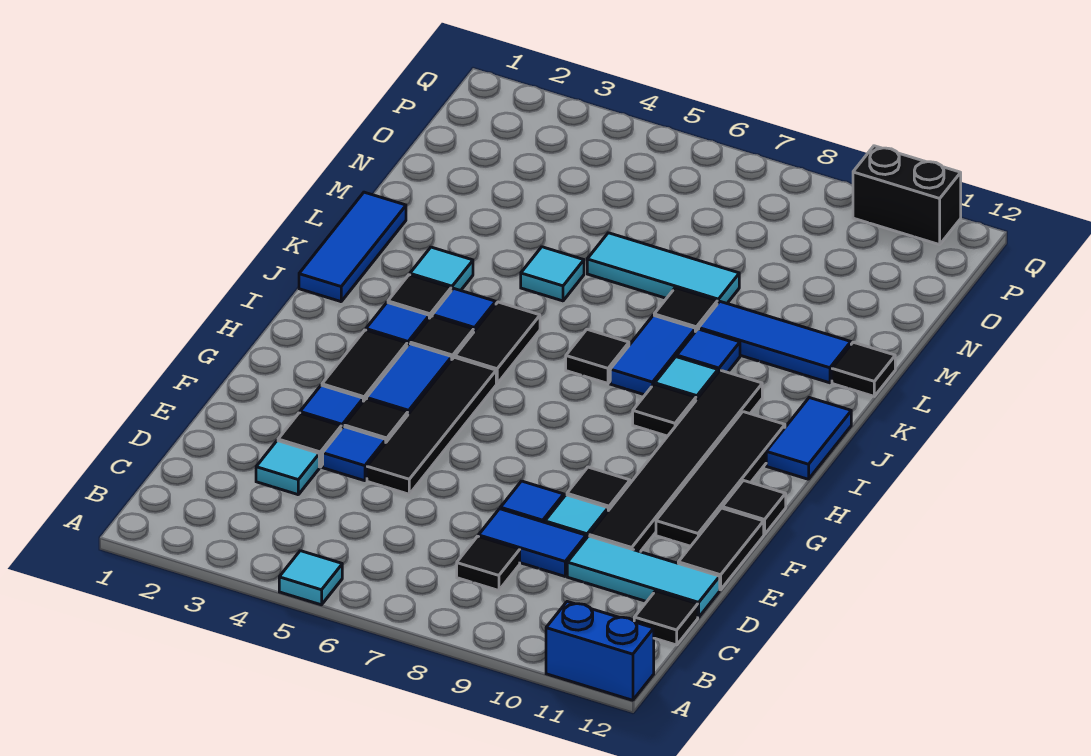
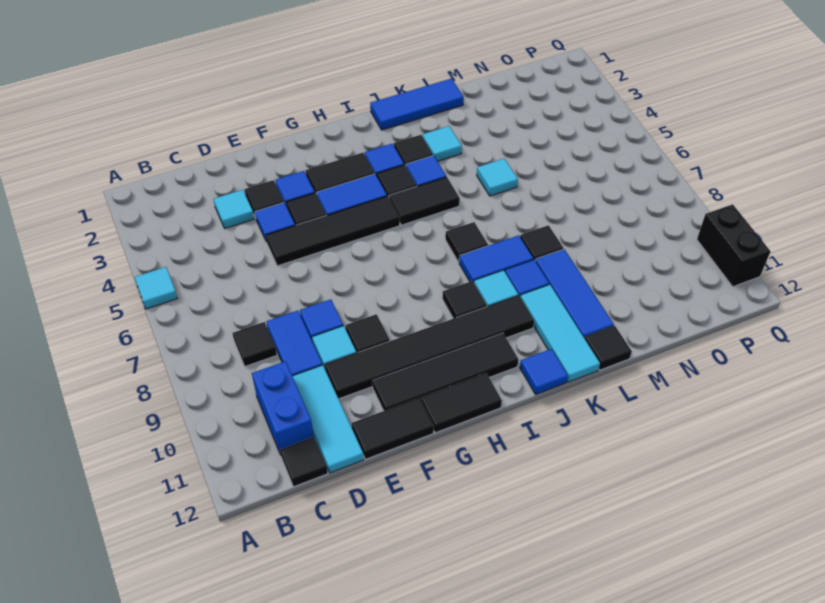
blue 1x2 brick [546,602,654,700] -> blue 1x2 brick moved to [252,361,314,455]
black 1x1 tile [722,480,786,535] -> black 1x2 tile [421,373,502,433]
blue 1x2 tile [766,398,851,479] -> blue 1x1 tile [520,349,568,394]
cyan 1x3 tile [587,233,739,304] -> cyan 1x3 tile moved to [520,285,600,382]

